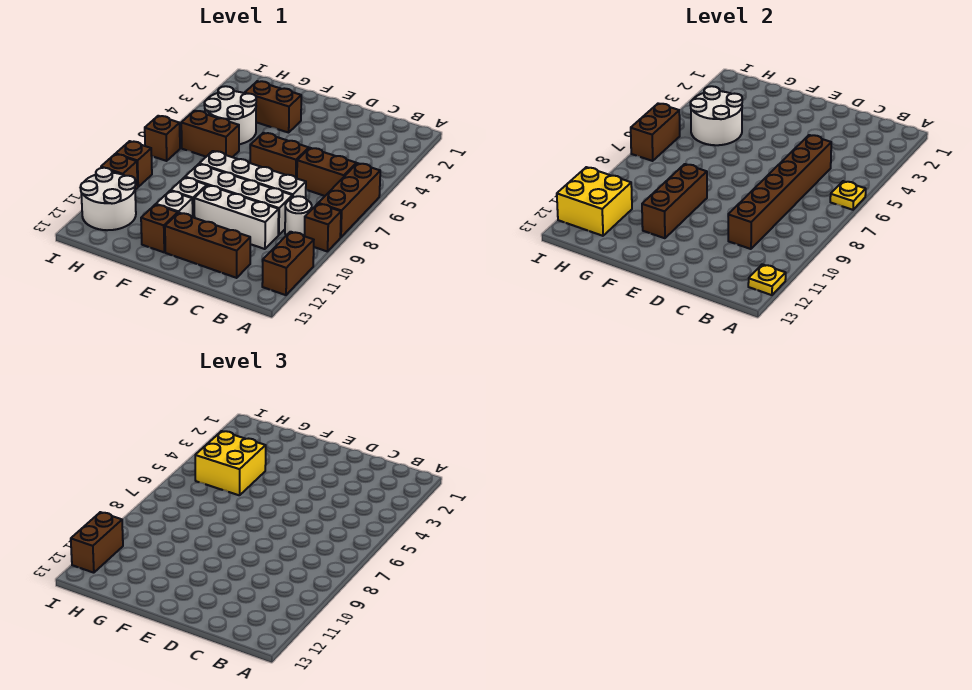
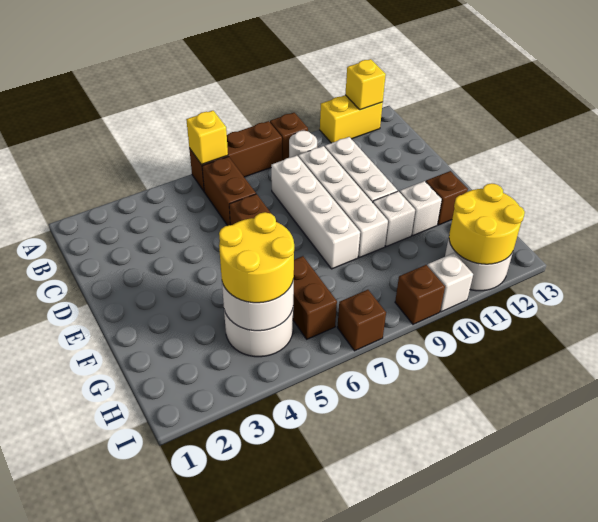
yellow 1x1 plate [830,181,866,210] -> yellow 1x1 brick [186,111,228,165]
brown 1x2 brick [262,232,314,295] -> yellow 1x2 brick [320,95,383,143]
yellow 1x1 plate [748,264,786,295] -> yellow 1x1 brick [345,59,386,110]
brown 1x6 brick [728,135,831,249] -> none
brown 1x3 brick [165,213,250,278] -> none
brown 1x2 brick [245,81,301,133] -> none
brown 1x3 brick [642,164,707,238] -> none
yellow 2x2 brick [195,431,266,495] -> yellow 2x2 round brick [219,212,294,303]
yellow 2x2 brick [557,167,632,236] -> yellow 2x2 round brick [449,183,525,264]
brown 1x2 brick [631,103,680,161] -> none
brown 1x1 brick [101,154,138,190] -> white 1x1 brick [427,253,473,312]
brown 1x2 brick [71,512,123,573] -> none

